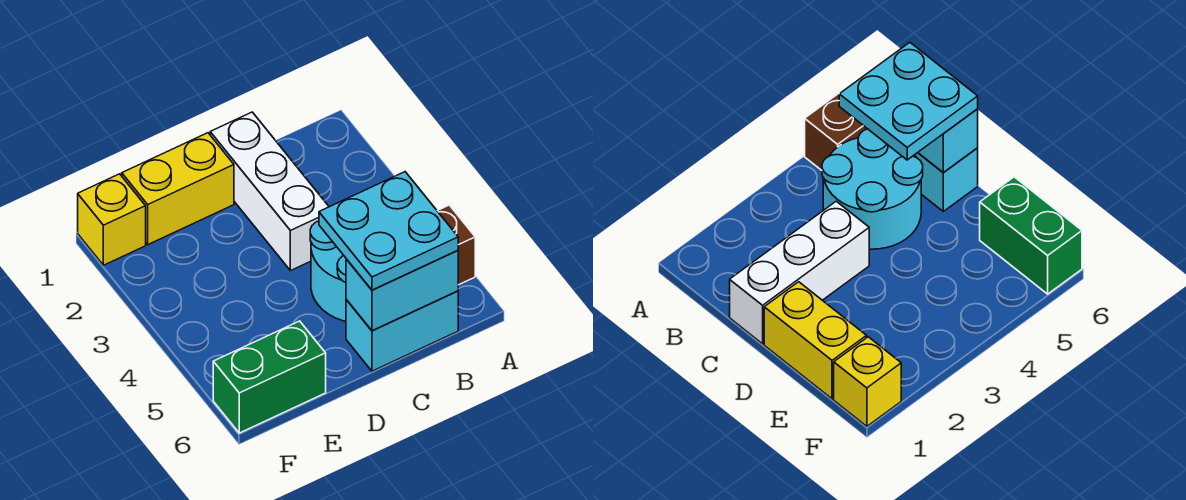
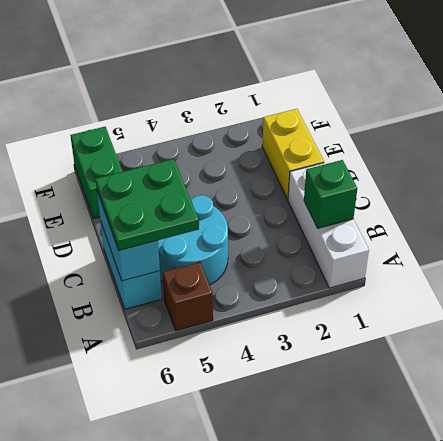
none -> green 1x1 brick [304,160,357,228]
cyan 2x2 plate [319,172,458,290] -> green 2x2 plate [96,159,199,251]
white 1x3 brick [210,112,329,271] -> white 1x3 brick turned to [288,163,369,288]
yellow 1x1 brick [78,174,146,265] -> none

